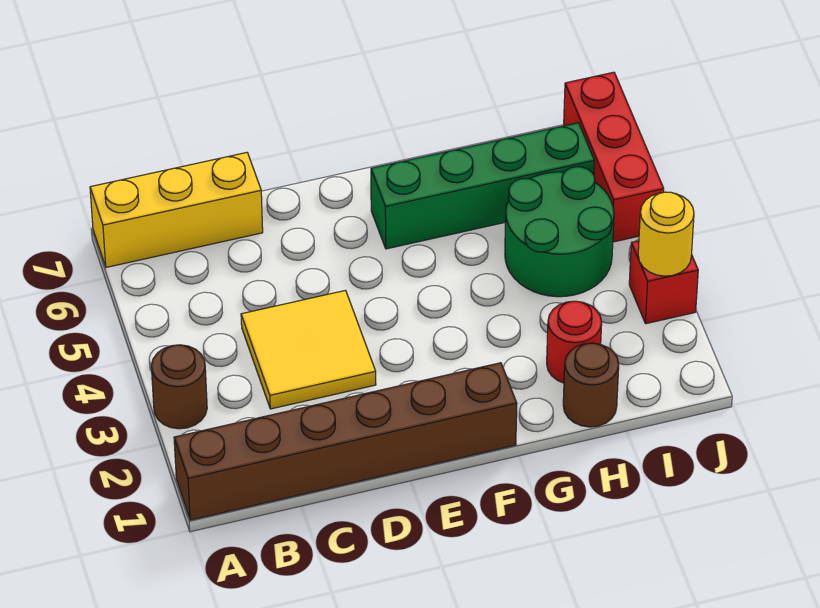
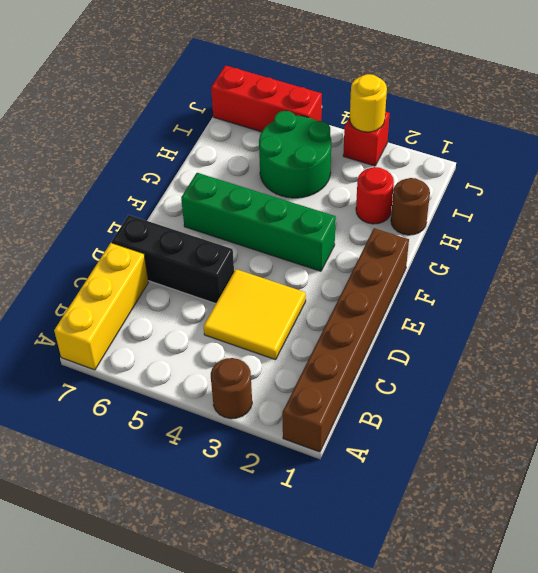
none -> black 1x3 brick [112,215,234,304]
green 1x4 brick [371,123,594,249] -> green 1x4 brick turned to [181,173,336,271]

